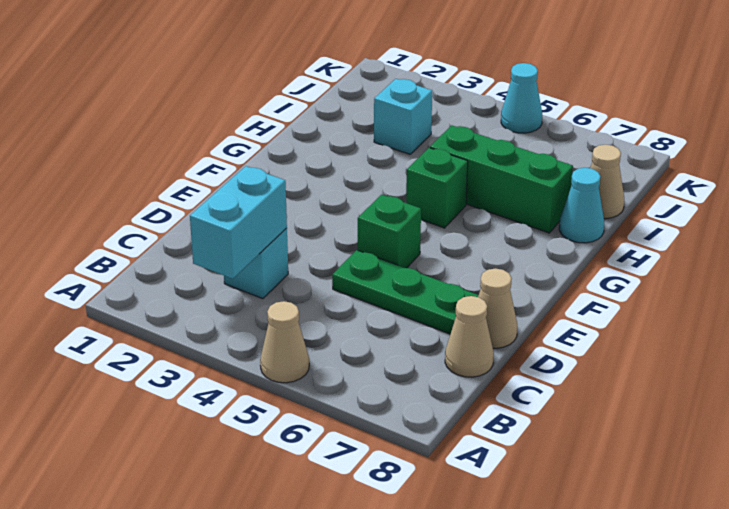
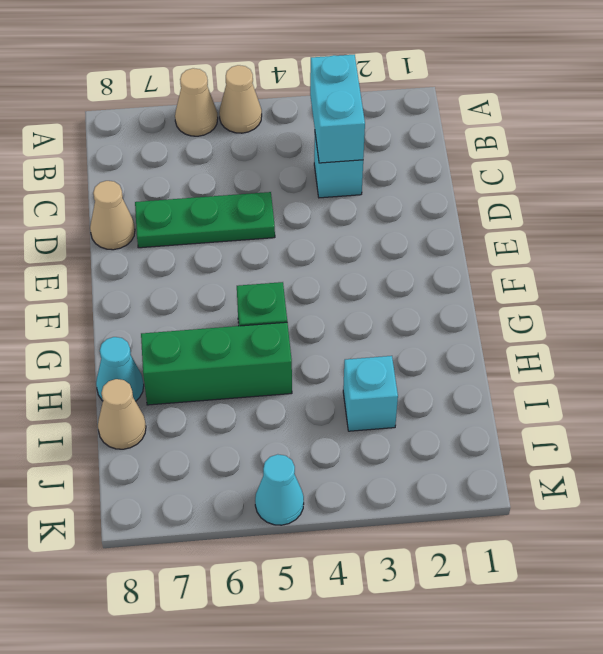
tan 1x1 cone [445,296,494,377] -> tan 1x1 cone moved to [175,68,218,136]
green 1x1 brick [358,195,421,268] -> none

